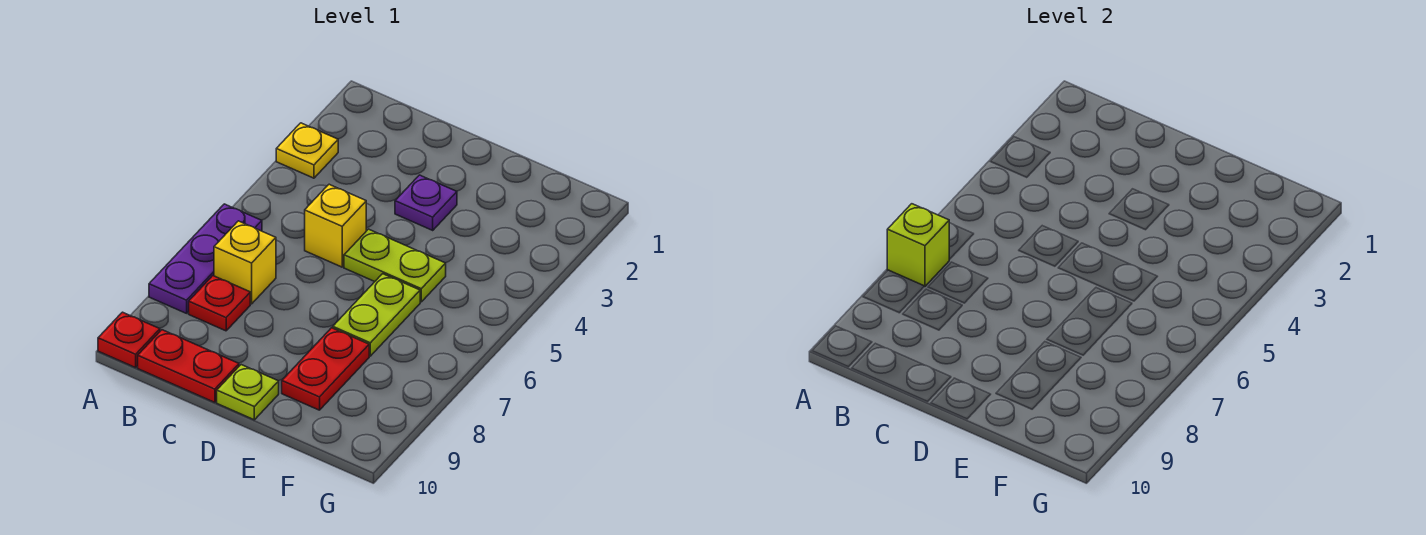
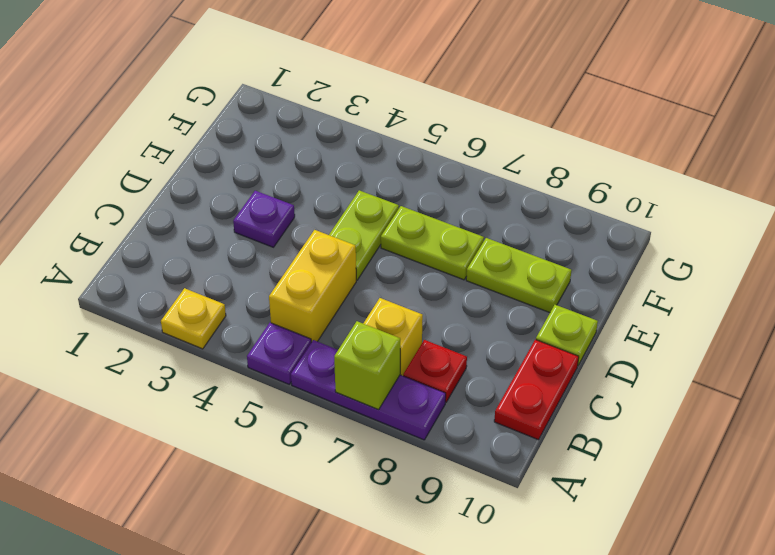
none -> purple 1x1 plate [247,323,311,384]
red 1x1 plate [98,312,160,368] -> none
yellow 1x1 brick [305,184,366,267] -> yellow 1x2 brick [269,230,356,342]
red 1x2 plate [282,328,369,410] -> lime 1x2 plate [466,238,571,313]

